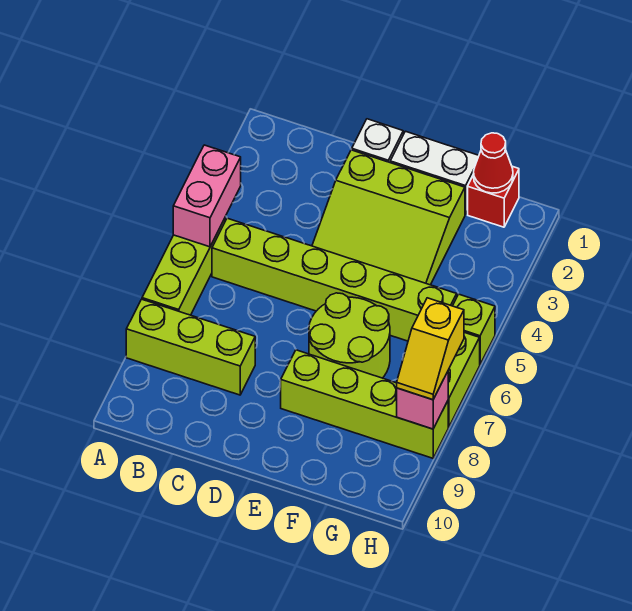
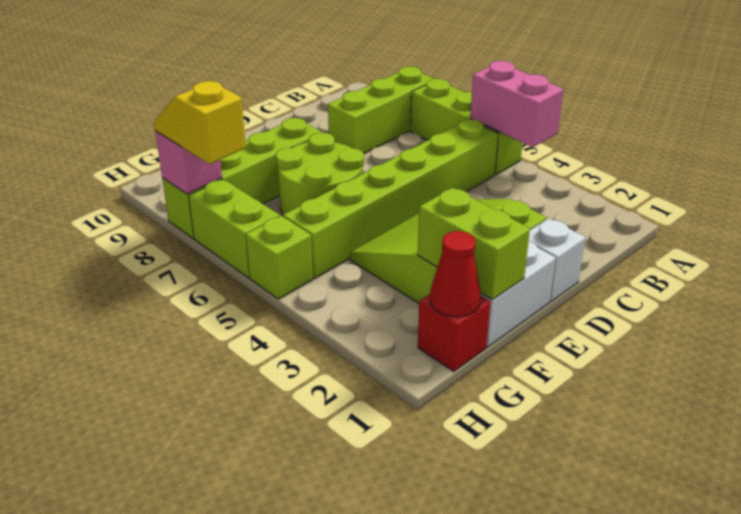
none -> lime 1x2 brick [418,188,530,300]

